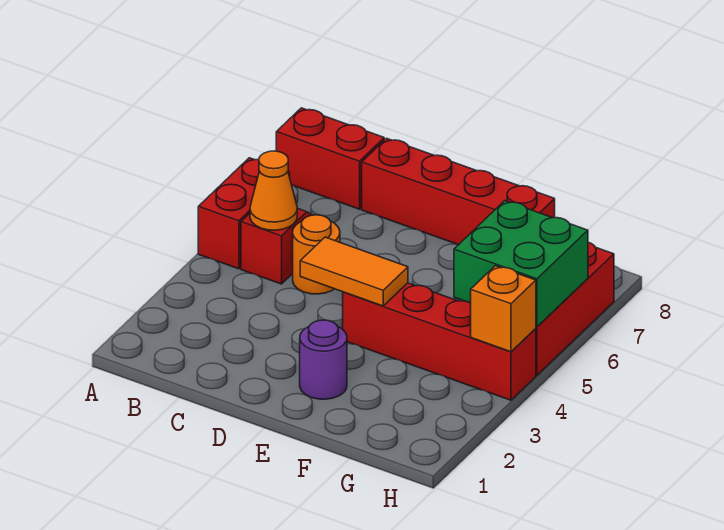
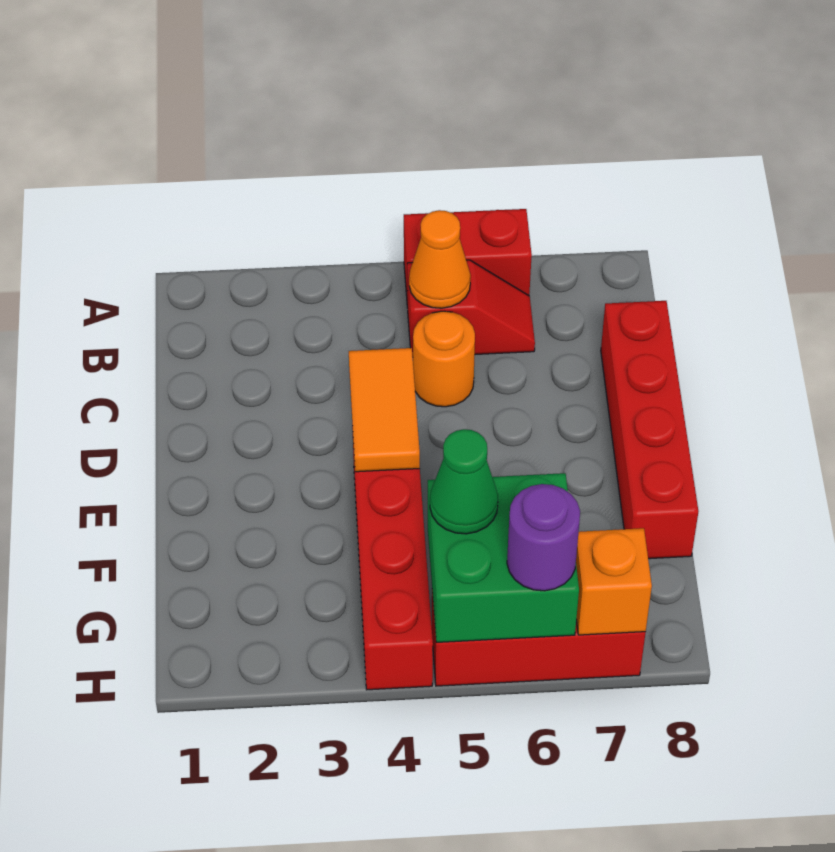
red 1x2 brick [276,108,384,209] -> none
purple 1x1 round brick [300,320,347,399] -> purple 1x1 round brick moved to [507,484,580,591]
none -> green 1x1 cone [430,429,498,534]
orange 1x1 brick [471,266,536,352] -> orange 1x1 brick moved to [576,528,652,635]

